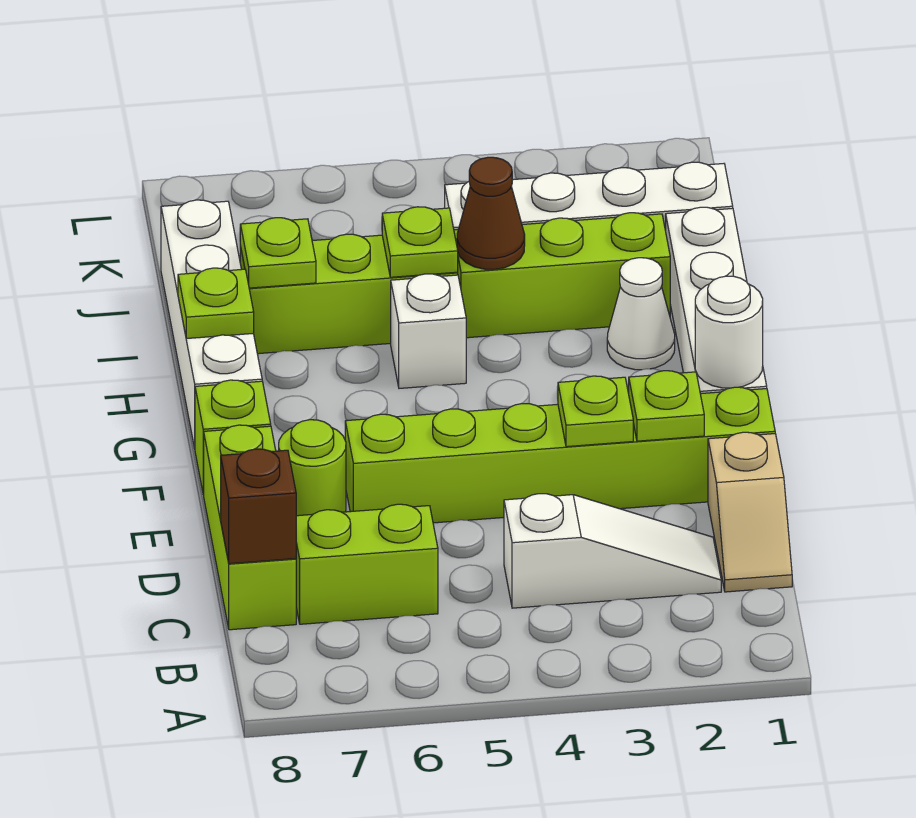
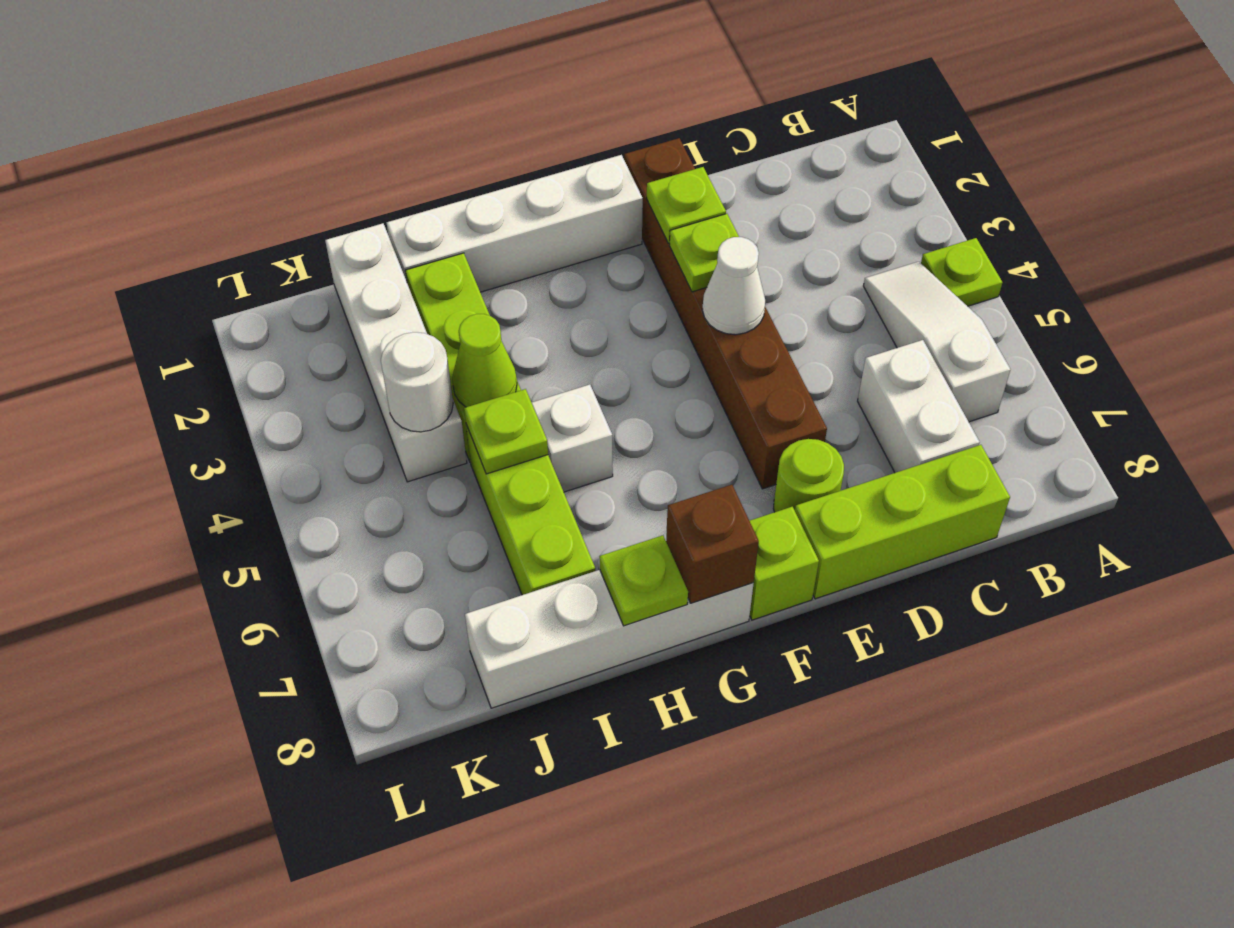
tan 1x2 slope [708,432,792,592] -> none
white 1x3 slope [504,494,721,608] -> white 1x3 slope moved to [864,262,1011,422]
lime 1x2 brick [296,504,438,624] -> white 1x2 brick [858,340,980,473]
brown 1x1 brick [221,449,296,564] -> brown 1x1 brick moved to [666,485,759,603]
lime 1x6 brick [345,387,775,523] -> brown 1x6 brick [624,138,827,489]
white 1x1 round brick [695,276,763,388] -> white 1x1 round brick moved to [381,332,453,432]
white 1x1 cone [607,258,675,370] -> white 1x1 cone moved to [702,237,765,335]
brown 1x1 cone [457,157,525,269] -> lime 1x1 cone [452,314,517,407]
lime 1x1 plate [240,218,316,288] -> lime 1x1 plate moved to [921,238,1002,306]

